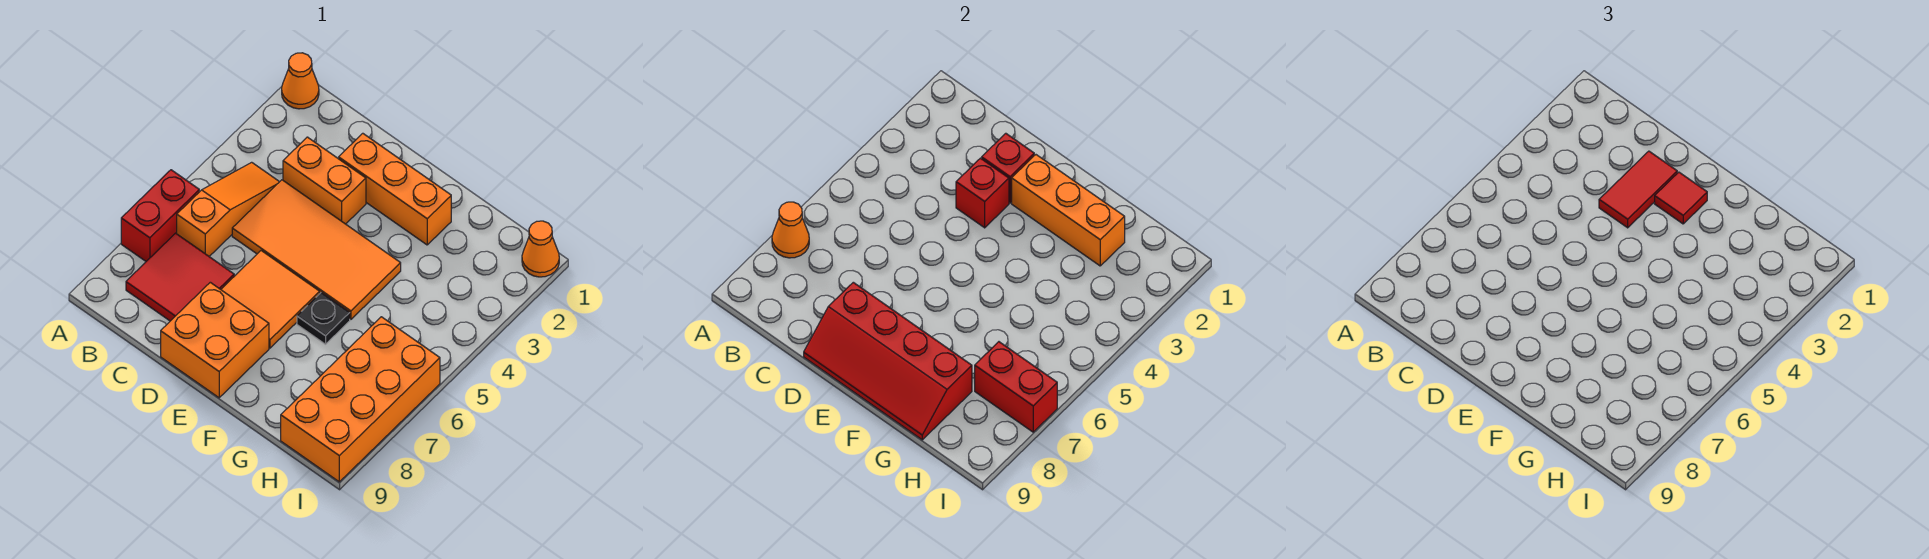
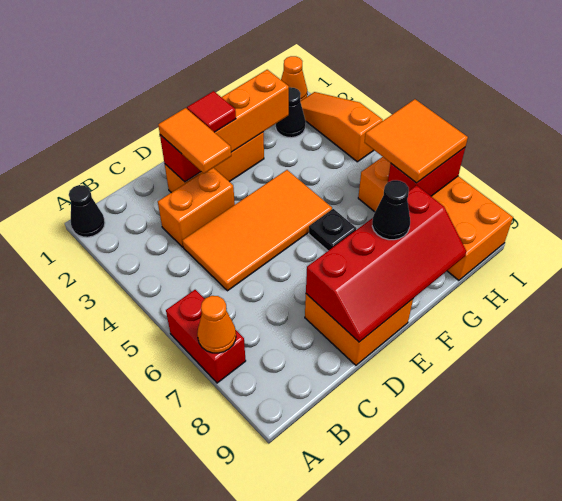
orange 1x1 cone [282,53,319,109] -> black 1x1 cone [69,185,105,237]
orange 1x3 slope [177,162,279,256] -> orange 1x3 slope moved to [300,92,383,162]
red 2x2 tile [126,233,234,321] -> none
red 1x2 tile [1599,151,1677,228] -> orange 1x2 tile [158,108,231,174]
red 1x1 brick [956,158,1009,228] -> none
orange 2x2 tile [221,251,320,348] -> orange 2x2 tile moved to [365,99,468,183]
none -> black 1x1 cone [372,180,410,240]
none -> black 1x1 cone [276,87,306,138]

